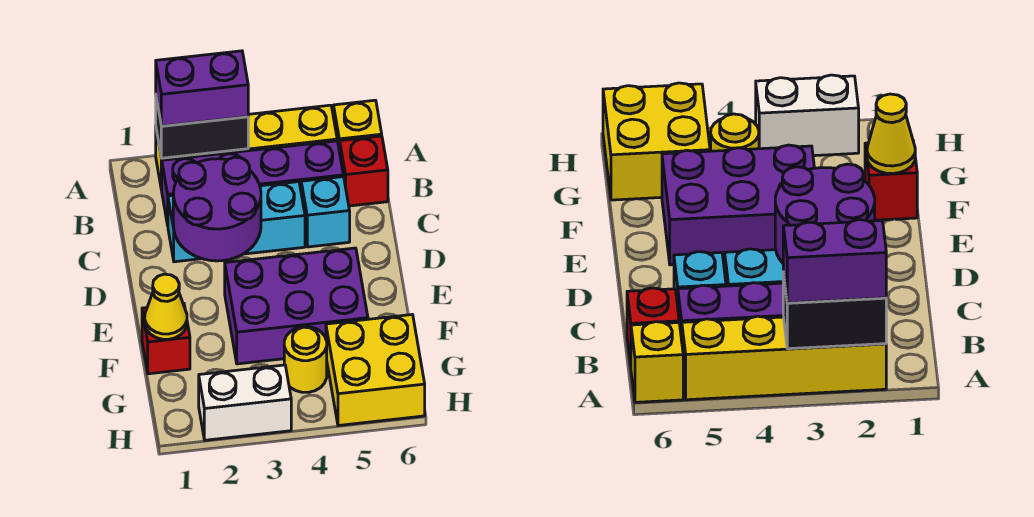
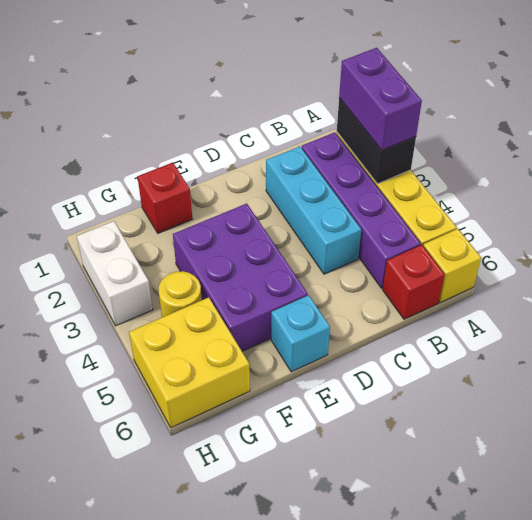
purple 2x2 round brick [173,157,261,261] -> none
cyan 1x1 brick [301,177,350,247] -> cyan 1x1 brick moved to [271,295,330,372]
yellow 1x1 cone [145,274,187,339] -> none

